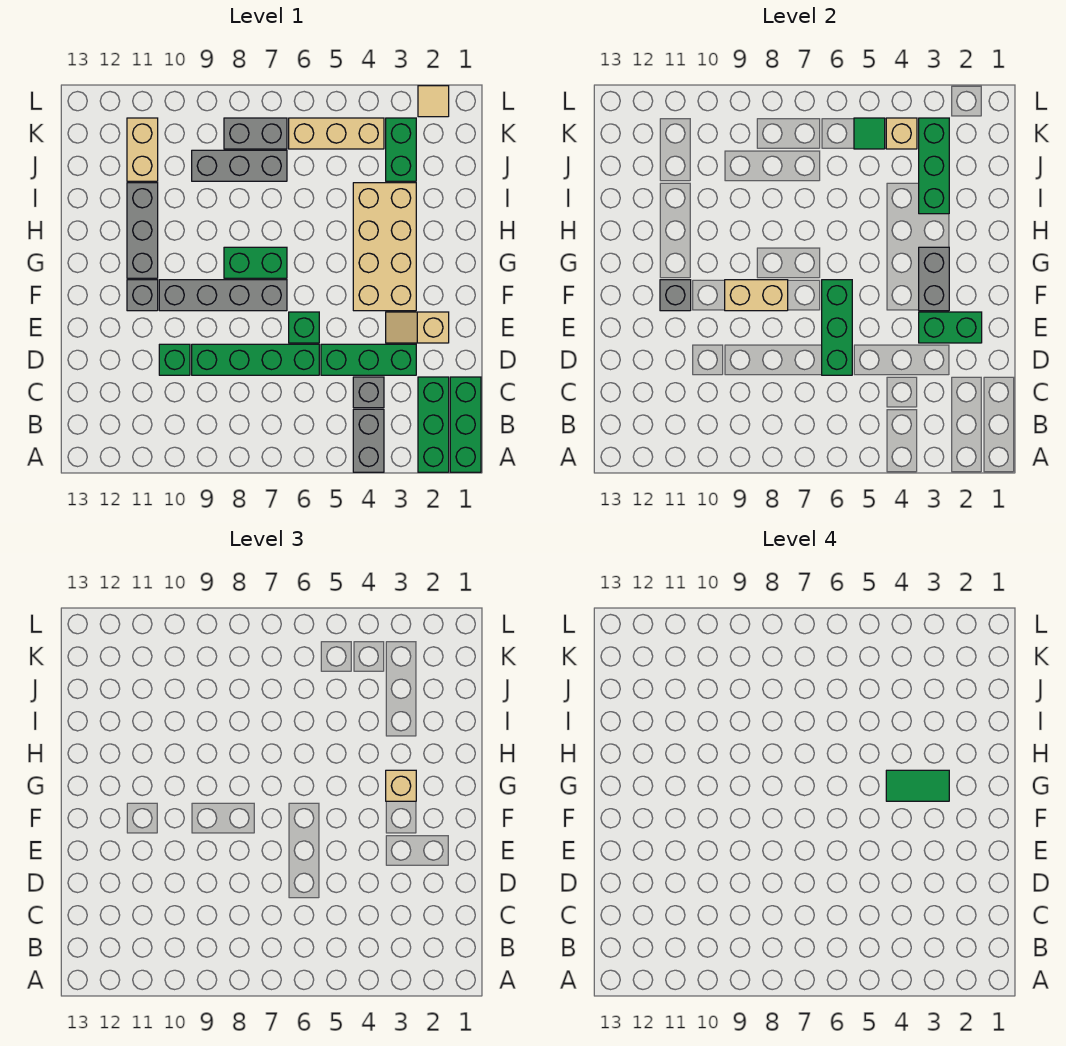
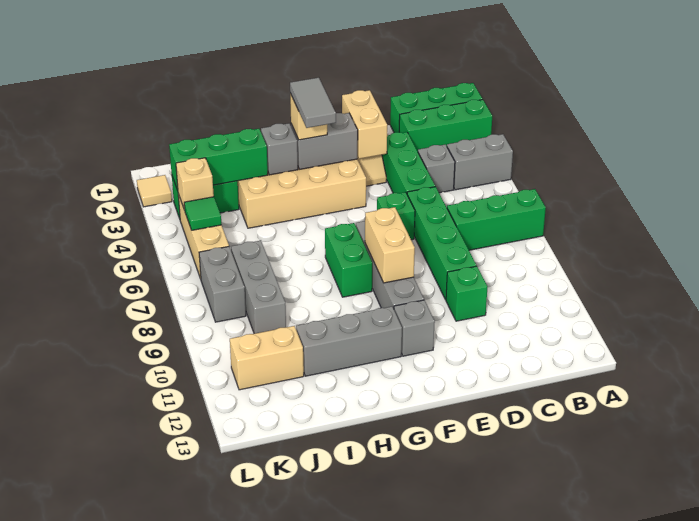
green 1x3 brick [822,280,852,375] -> green 1x3 brick moved to [447,189,546,250]
green 1x2 brick [919,312,982,343] -> tan 1x2 brick [342,90,387,159]
grey 1x1 brick [660,280,691,311] -> grey 1x1 brick moved to [261,123,298,175]
green 1x2 tile [886,770,949,801] -> grey 1x2 tile [290,78,336,128]

